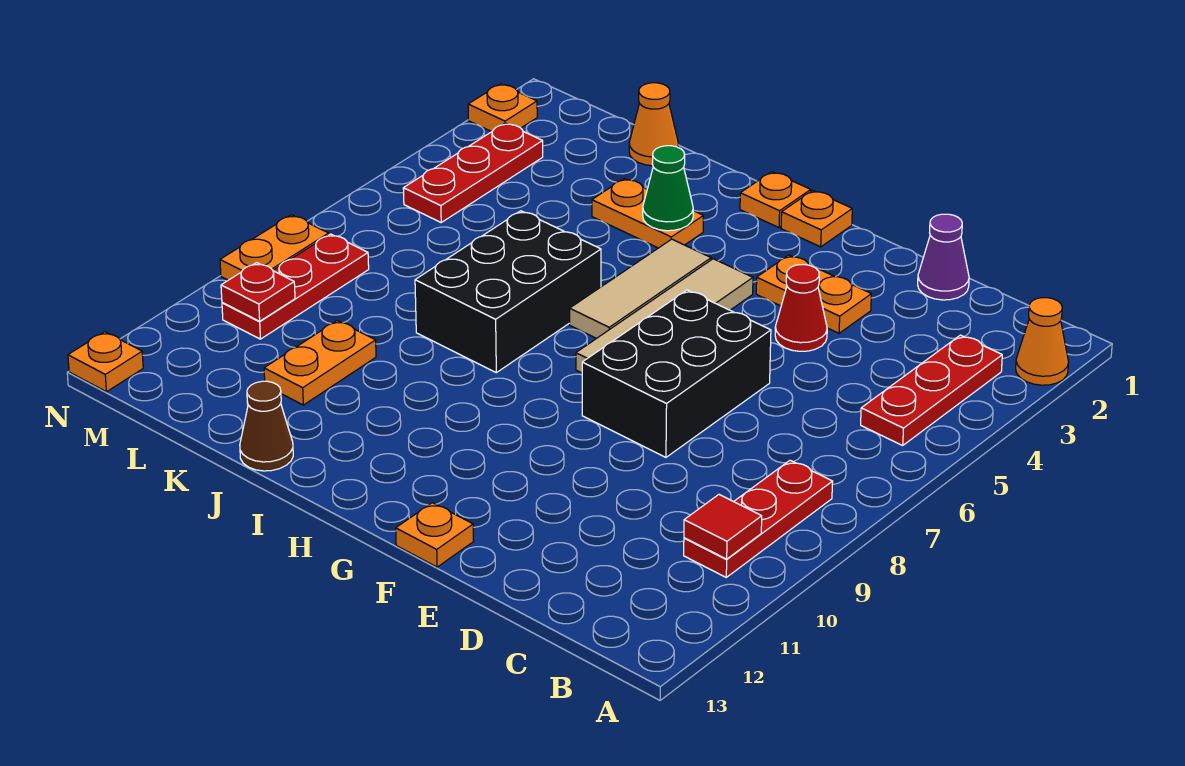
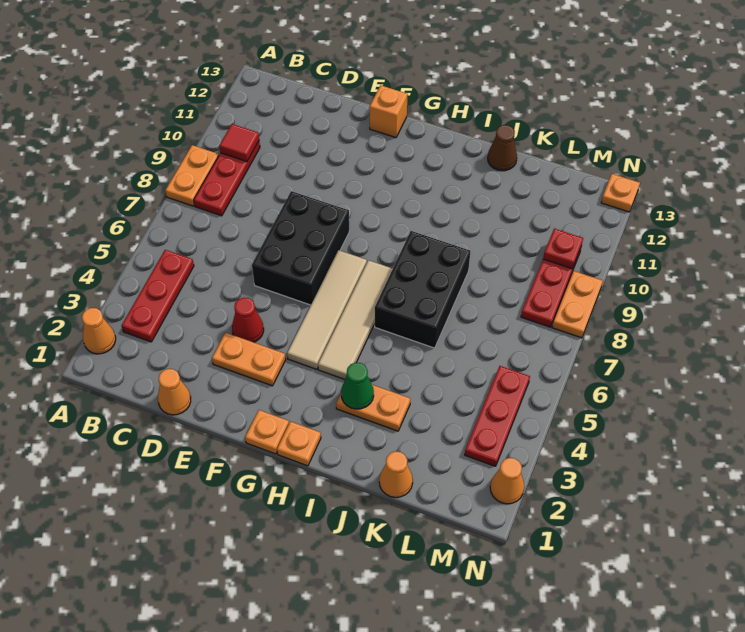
purple 1x1 cone [918,214,969,300] -> orange 1x1 cone [158,369,191,415]
orange 1x1 plate [396,503,474,567] -> orange 1x1 brick [370,85,408,138]
tan 1x3 tile [570,239,711,339] -> tan 1x4 tile [318,260,393,379]
orange 1x2 plate [264,321,376,405] -> orange 1x2 plate moved to [165,145,219,206]
orange 1x1 plate [468,84,537,132] -> orange 1x1 cone [490,458,524,504]

